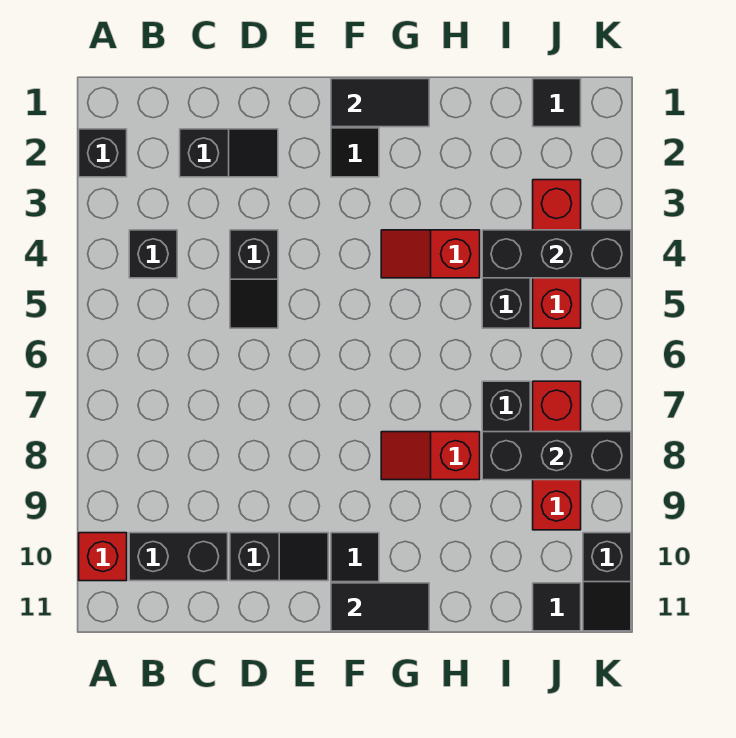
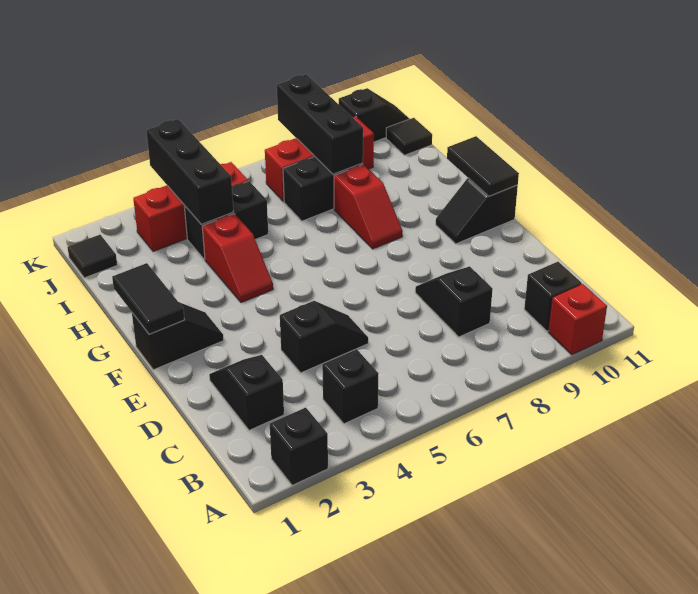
black 1x2 brick [129,533,228,581] -> black 1x1 brick [524,262,582,331]
black 1x2 slope [230,533,328,581] -> black 1x2 slope moved to [415,266,493,337]

